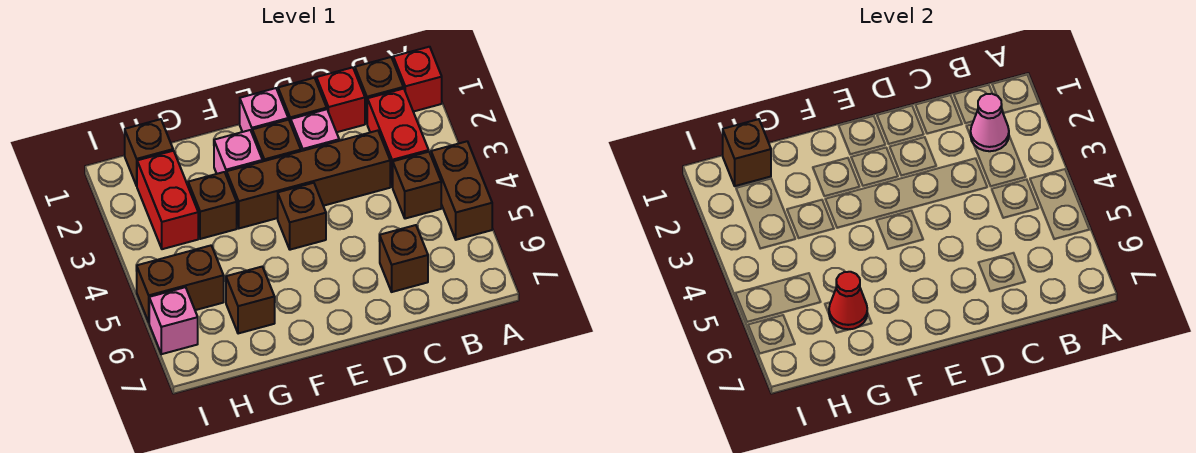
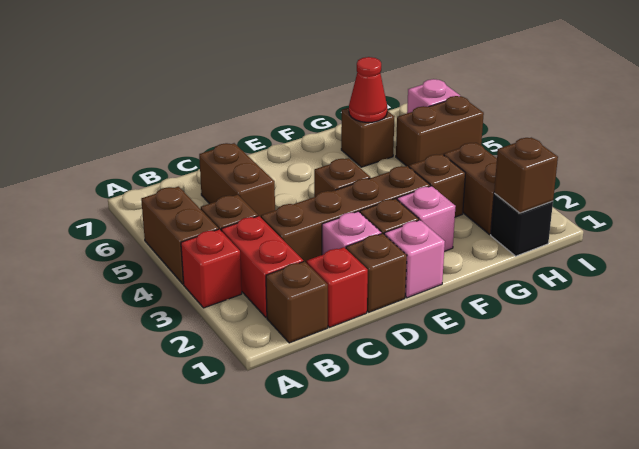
red 1x1 brick [393,47,442,112] -> red 1x1 brick moved to [181,229,242,308]
pink 1x1 cone [971,94,1009,151] -> none
brown 1x1 brick [379,225,428,292] -> brown 1x2 brick [199,143,275,217]
brown 1x1 brick [125,119,173,186] -> black 1x1 brick [491,194,553,256]
red 1x2 brick [137,151,198,249] -> brown 1x2 brick [444,143,497,235]

